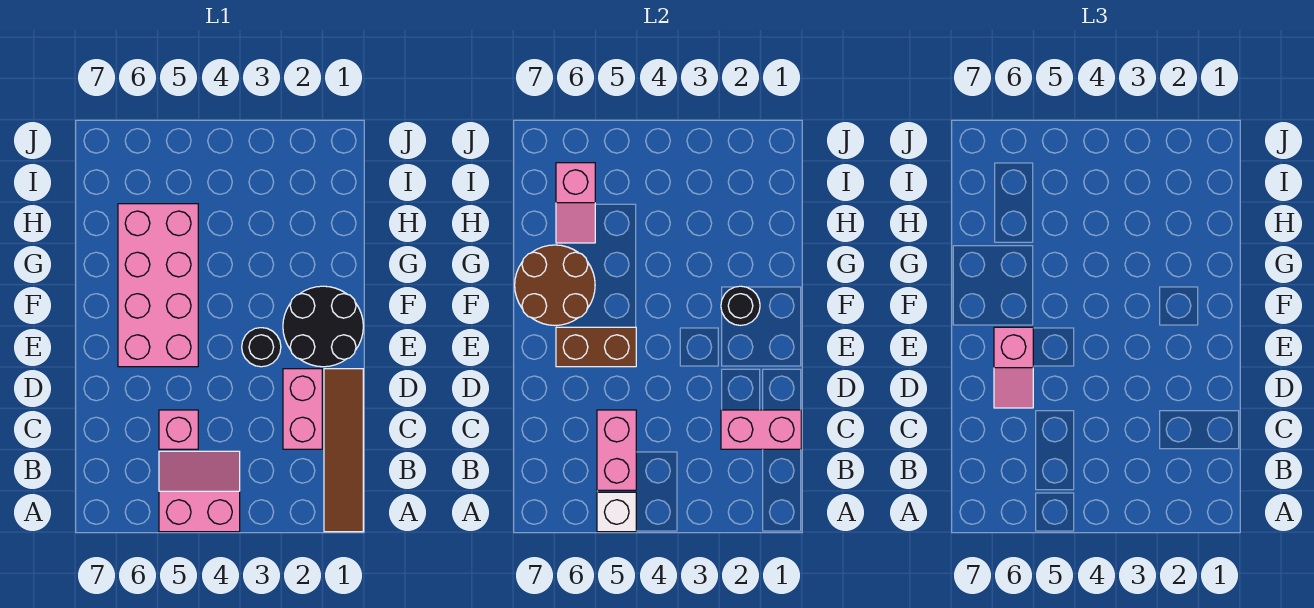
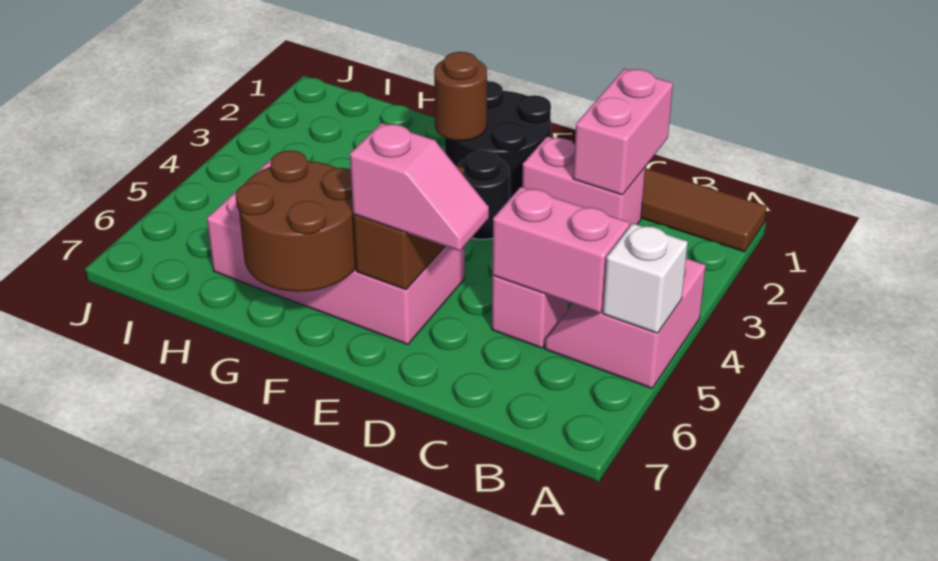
black 1x1 round brick [721,286,760,325] -> brown 1x1 round brick [434,52,487,141]
pink 1x2 slope [556,163,595,243] -> none

